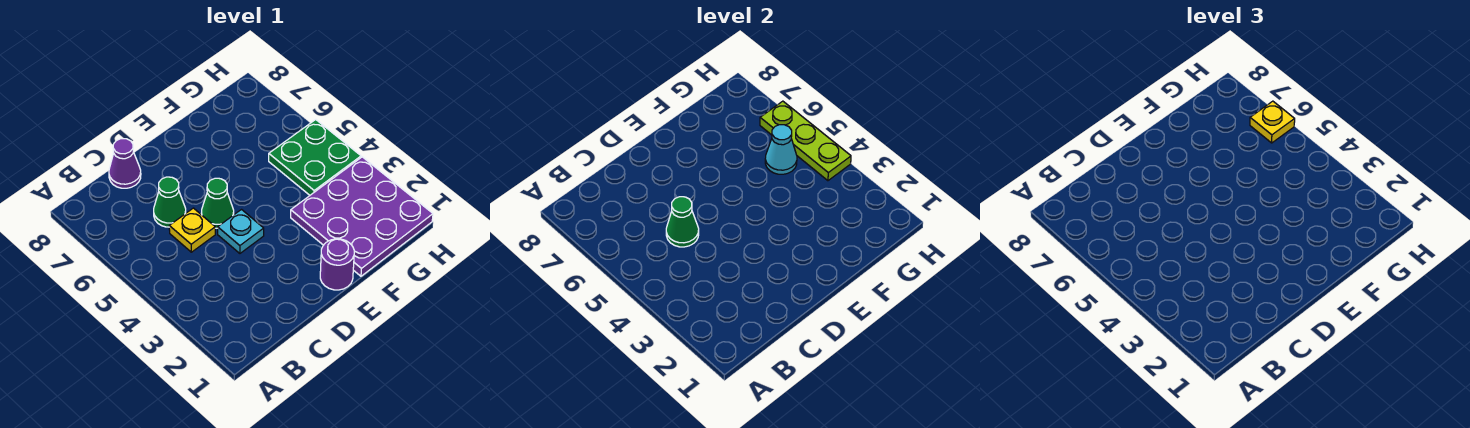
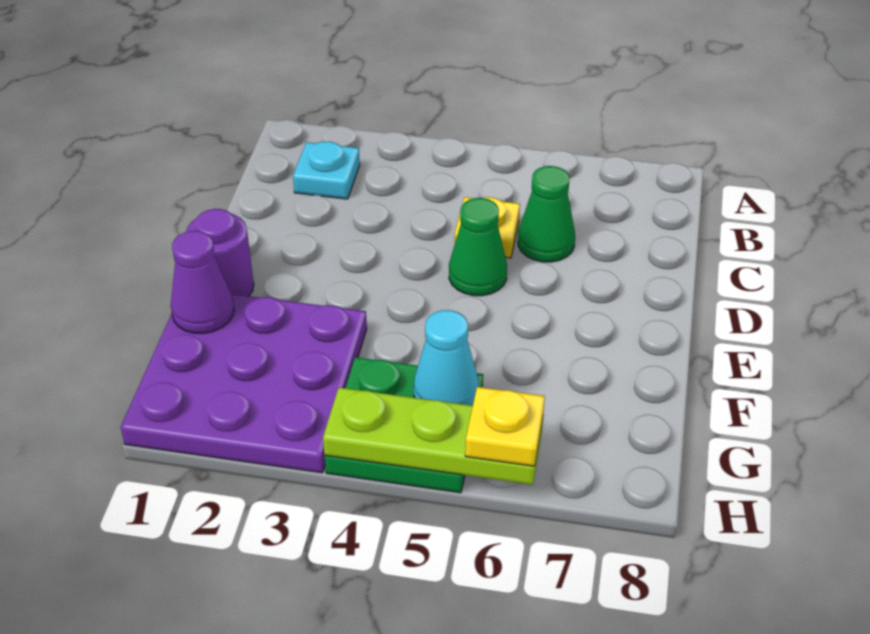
green 1x1 cone [666,197,699,247] -> none
purple 1x1 cone [109,139,141,188] -> purple 1x1 cone moved to [171,231,234,333]
cyan 1x1 plate [218,210,264,253] -> cyan 1x1 plate moved to [293,142,360,199]

